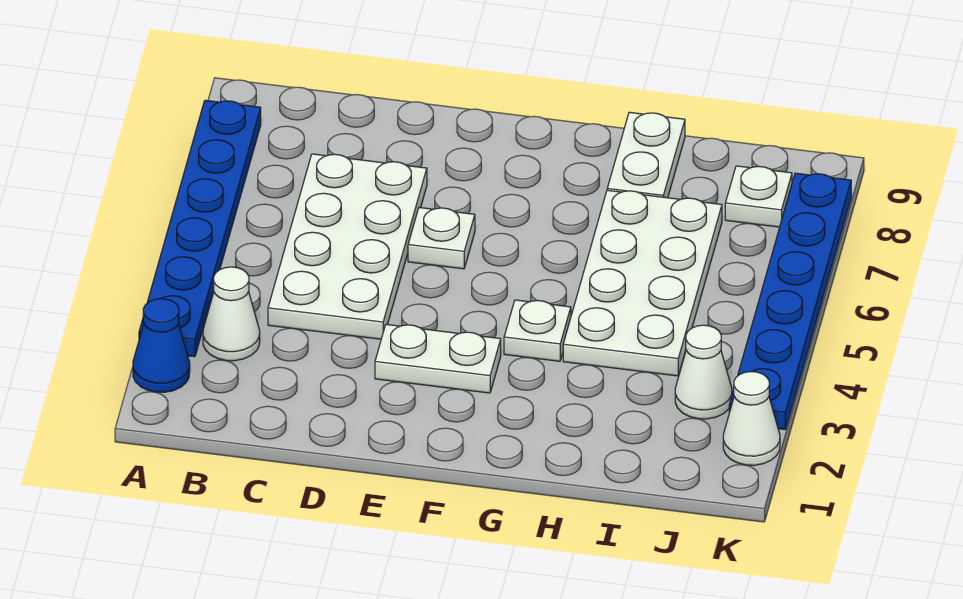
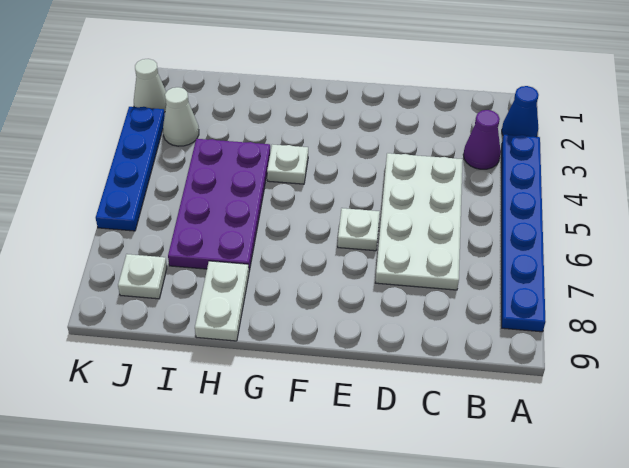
white 1x1 cone [203,267,260,361] -> purple 1x1 cone [463,110,501,169]
white 1x2 plate [375,324,501,393] -> none
white 2x4 plate [563,190,722,376] -> purple 2x4 plate [168,139,270,271]
blue 1x6 plate [729,173,851,429] -> blue 1x4 plate [96,107,165,231]

